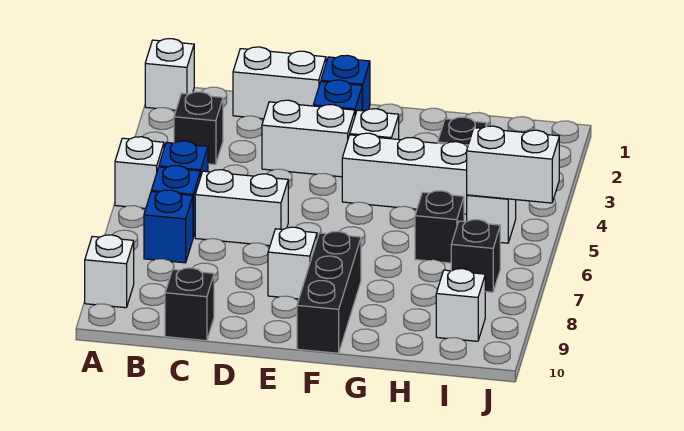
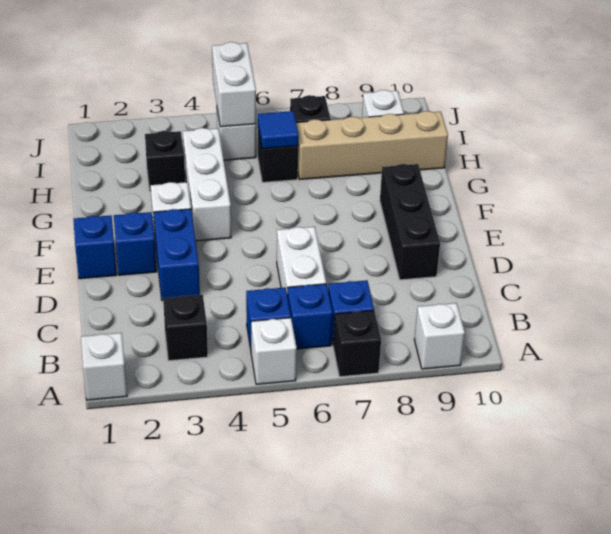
white 1x2 brick [233,47,326,119] -> none
black 1x1 brick [165,268,214,341] -> black 1x1 brick moved to [333,310,381,377]
white 1x2 brick [262,100,355,177] -> blue 1x2 brick [154,209,200,301]
white 1x1 brick [268,227,317,299] -> none
black 1x3 brick [297,231,361,353] -> black 1x3 brick turned to [380,164,440,280]
none -> blue 1x1 tile [258,111,299,149]
none -> tan 1x4 brick [296,111,448,179]

